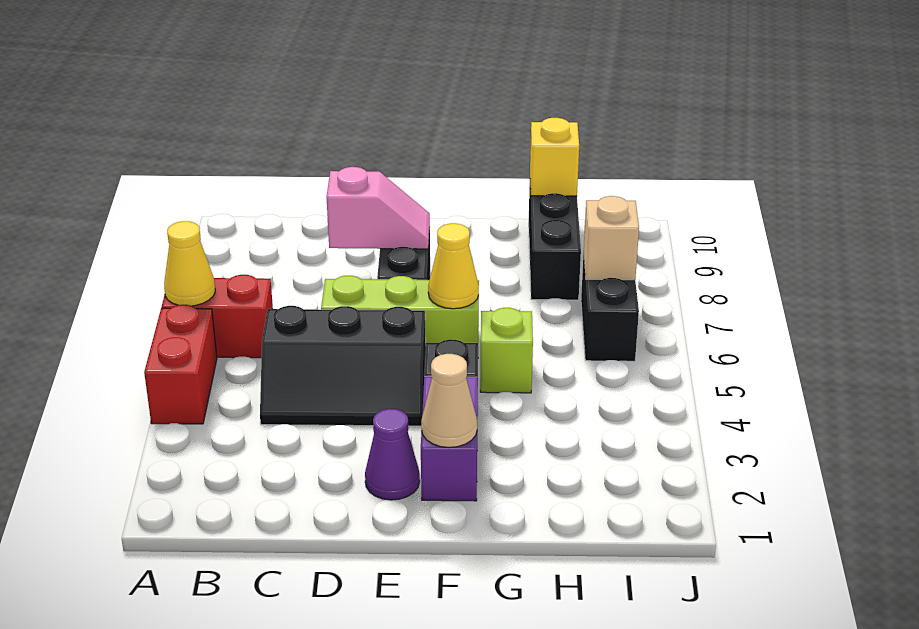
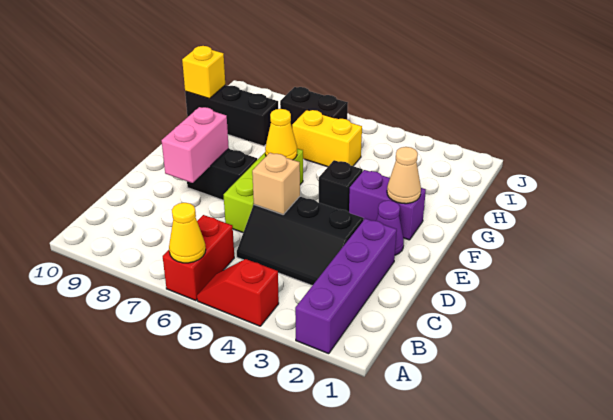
none -> purple 1x4 brick [295,219,397,354]
red 1x2 brick [144,305,217,424] -> red 1x2 slope [197,259,279,326]
black 2x3 slope [260,306,426,426] -> black 2x3 slope turned to [237,197,364,286]
pink 1x2 slope [326,167,430,249] -> pink 1x2 brick [162,107,229,183]
lime 1x1 brick [480,308,533,393] -> none
none -> yellow 1x2 brick [292,110,362,167]
tan 1x1 brick [584,196,639,280] -> tan 1x1 brick moved to [252,153,300,214]

